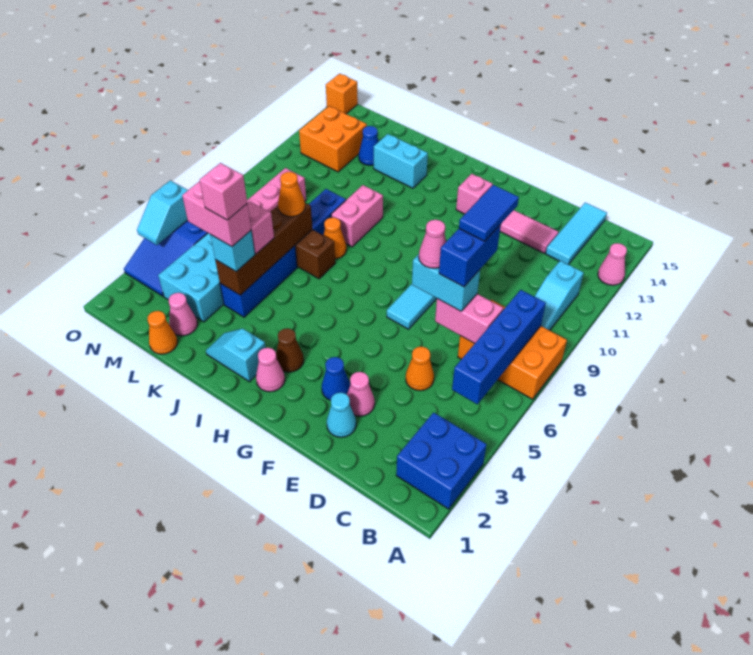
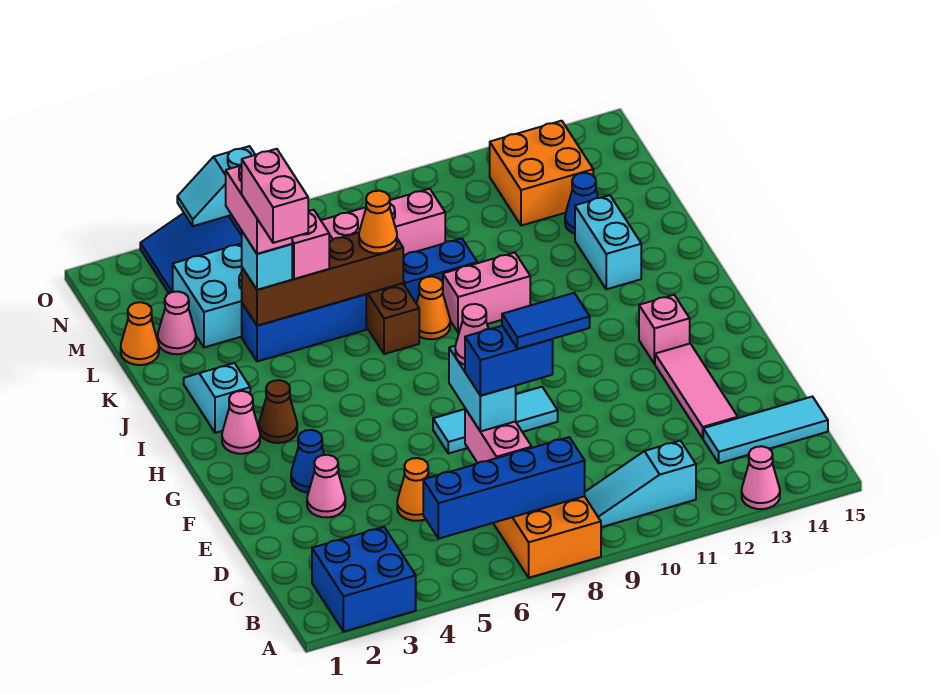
cyan 1x1 cone [327,392,356,437] -> none
pink 1x1 brick [200,163,247,220] -> pink 1x2 brick [242,149,308,243]
orange 1x1 brick [326,74,358,114] -> none

